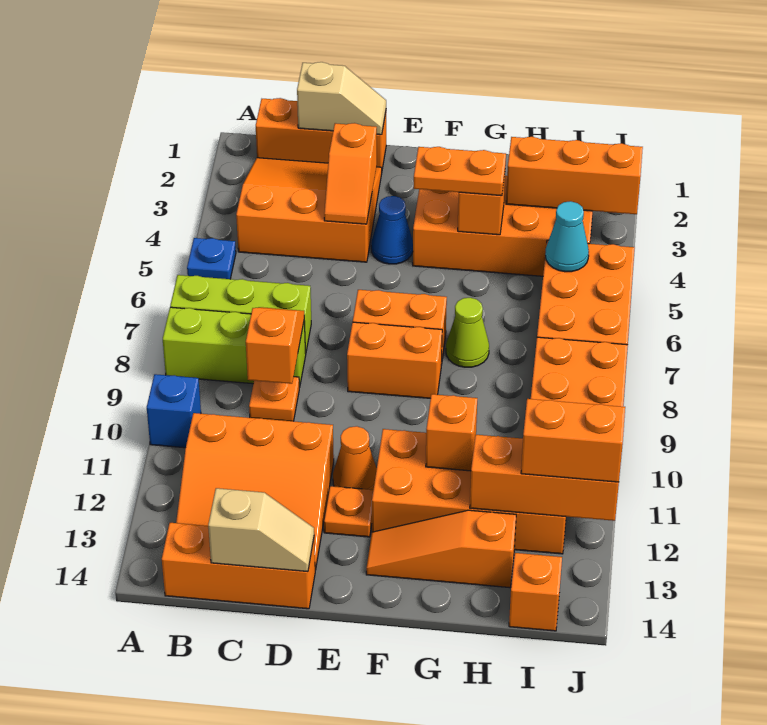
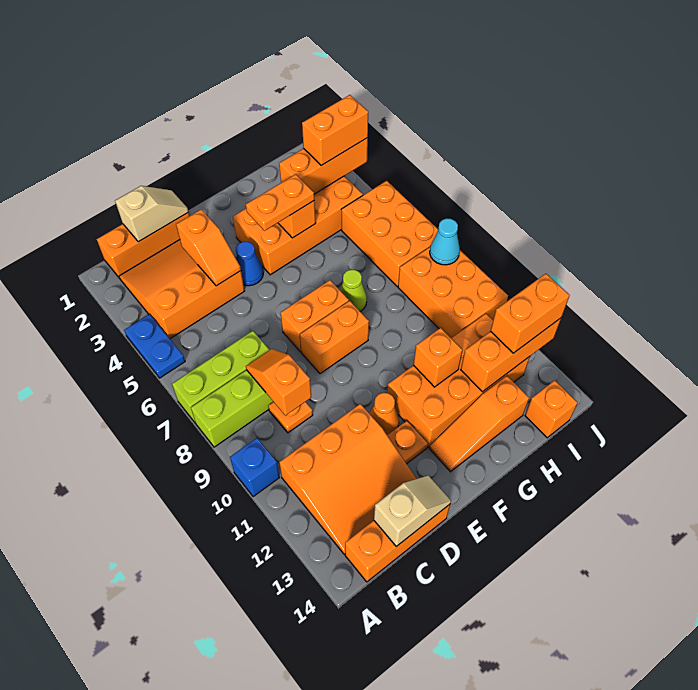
blue 1x1 plate [187,238,236,279] -> blue 1x2 plate [124,314,185,378]
none -> orange 1x2 brick [302,95,368,165]
cyan 1x1 cone [545,201,589,272] -> cyan 1x1 cone moved to [430,218,460,265]

